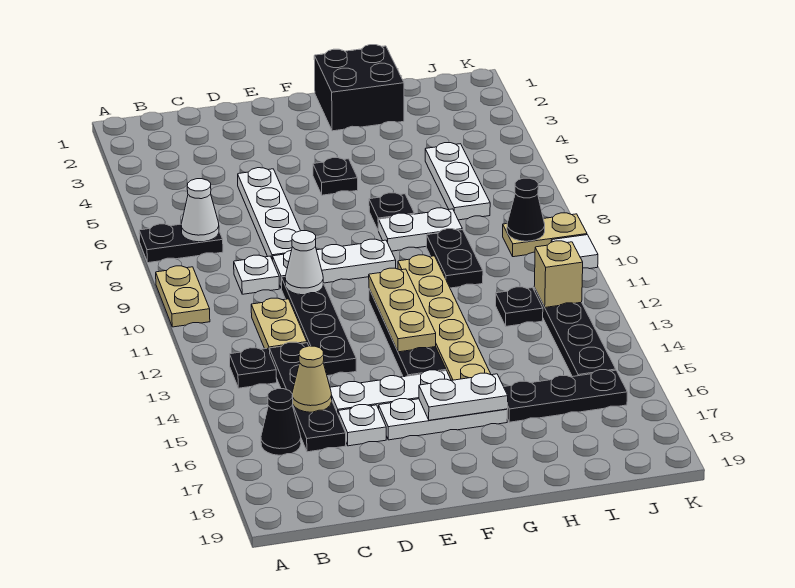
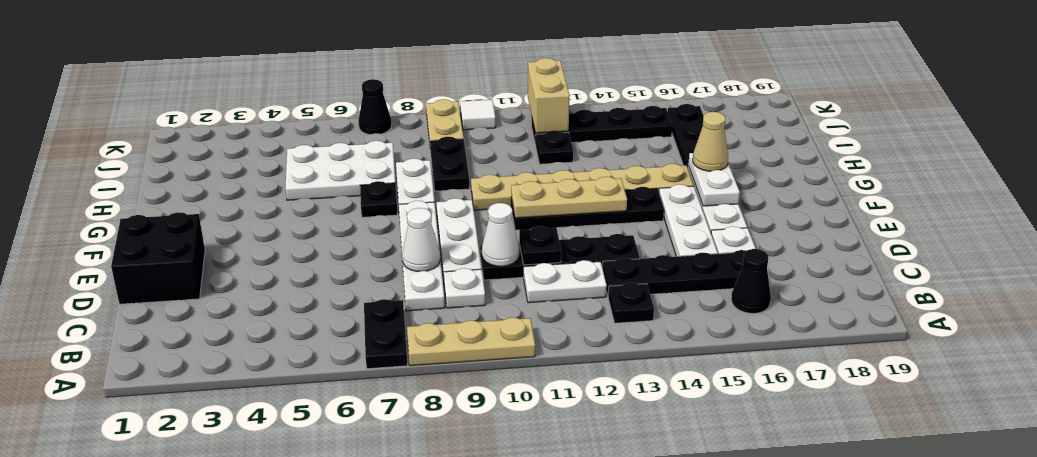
tan 1x2 plate [156,266,210,327] -> tan 1x3 plate [407,317,535,366]
white 1x1 cone [181,179,219,242] -> white 1x1 cone moved to [402,208,440,272]
tan 1x2 plate [251,298,307,353] -> white 1x2 plate [524,260,607,303]
tan 1x1 cone [292,346,332,412] -> tan 1x1 cone moved to [693,112,728,171]
white 1x4 plate [238,168,300,260] -> white 1x4 plate turned to [399,201,445,311]
black 1x1 plate [313,158,358,195] -> black 1x1 plate moved to [519,226,561,265]
black 2x2 brick [314,45,404,131] -> black 2x2 brick moved to [111,212,205,304]
black 1x2 plate [426,229,483,288] -> black 1x2 plate turned to [430,137,469,191]
white 1x3 plate [425,143,490,220] -> white 2x3 plate [286,141,395,200]
black 1x1 cone [507,178,545,241] -> black 1x1 cone moved to [358,79,392,135]
tan 1x1 brick [534,241,583,307] -> tan 1x2 brick [528,58,570,133]

